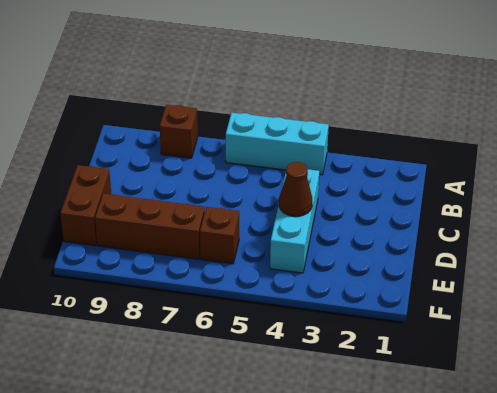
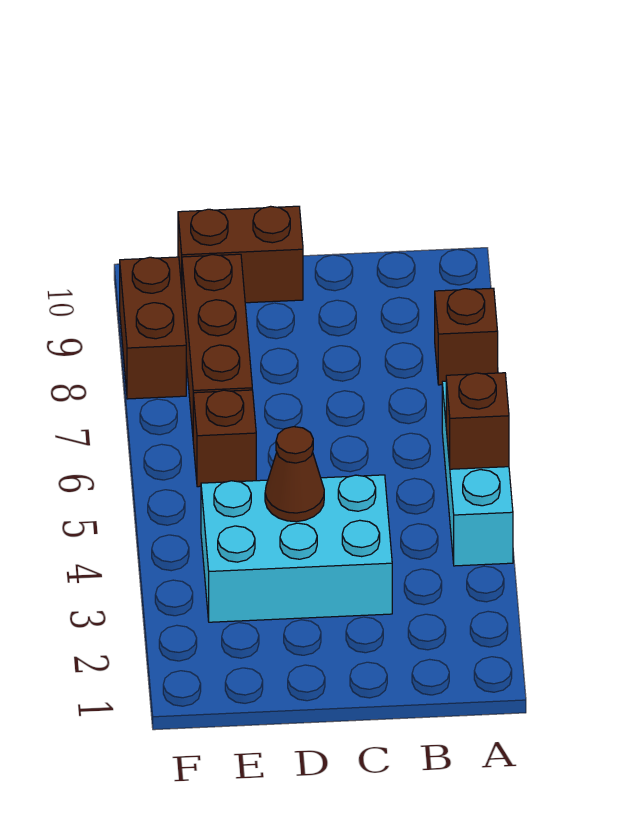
none -> brown 1x1 brick [446,373,509,469]
cyan 1x3 brick [270,169,319,273] -> cyan 2x3 brick [201,475,392,622]
none -> brown 1x2 brick [120,257,186,399]

